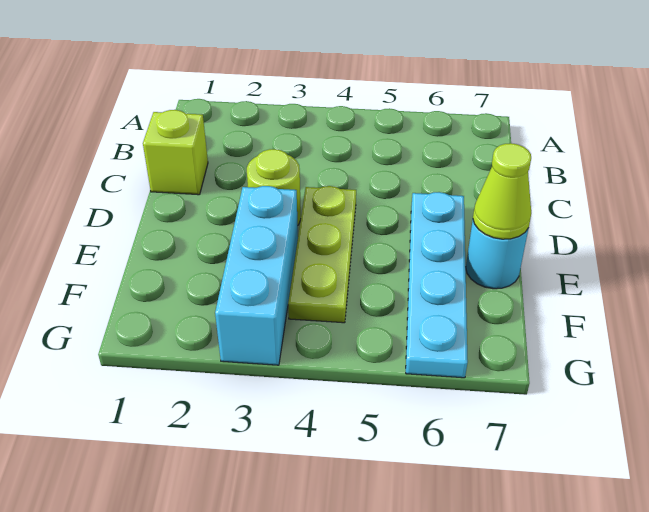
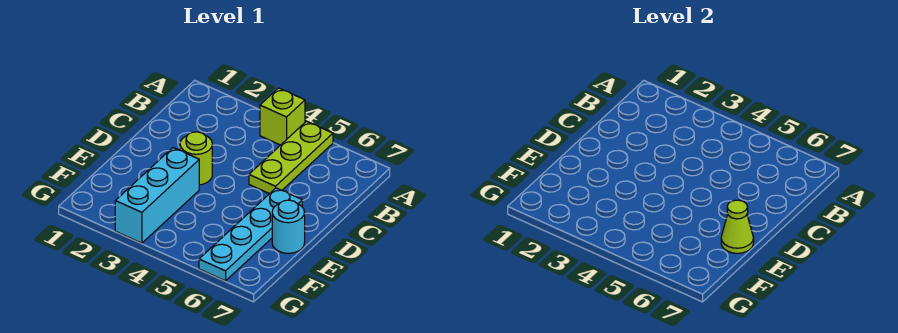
lime 1x1 brick [143,110,208,195] -> lime 1x1 brick moved to [260,88,305,145]
lime 1x3 plate [288,186,356,323] -> lime 1x3 plate moved to [249,121,333,194]

